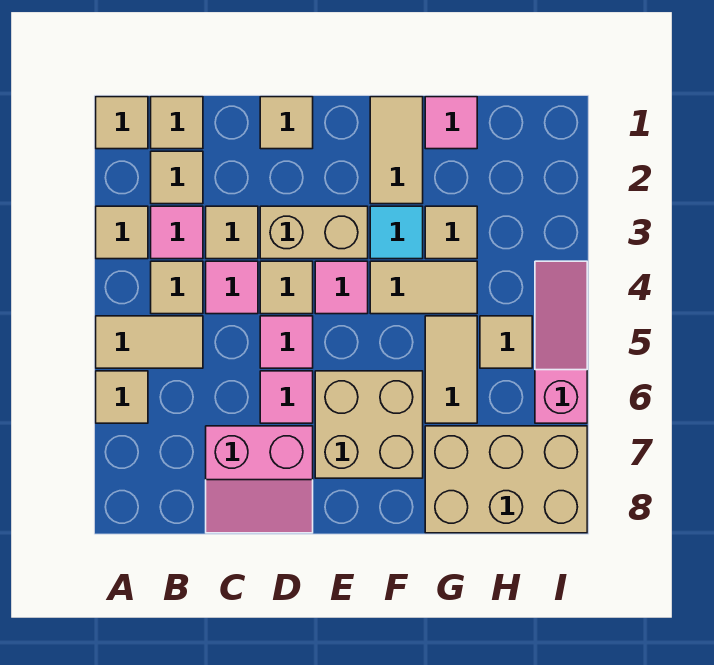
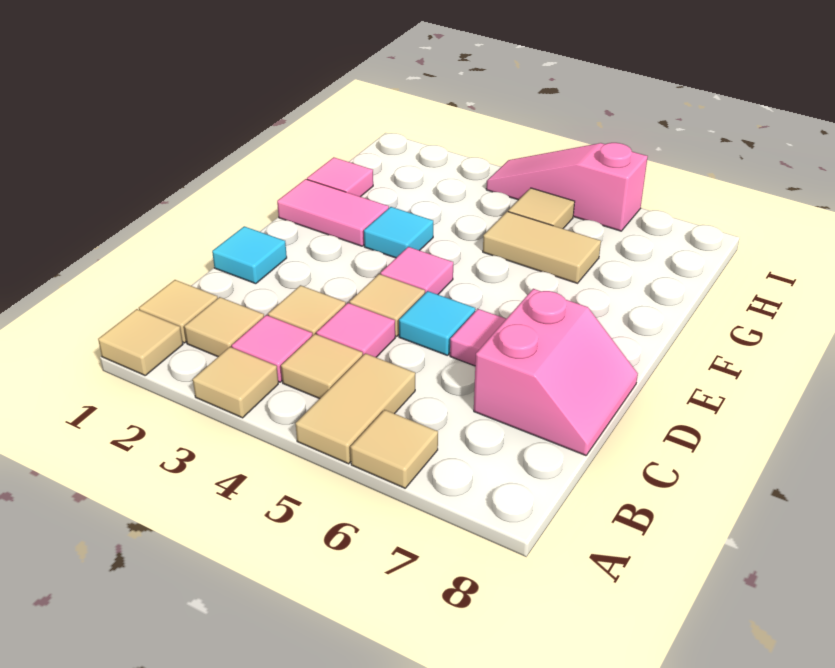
tan 1x1 tile [260,97,313,149] -> cyan 1x1 tile [212,226,287,284]
tan 1x2 brick [260,206,368,259] -> none
pink 1x1 tile [260,316,313,368] -> cyan 1x1 tile [399,291,475,355]
tan 2x2 brick [315,371,423,478] -> none
tan 1x2 tile [370,97,423,204] -> pink 1x2 tile [277,179,389,246]
tan 1x2 tile [370,261,477,314] -> none
tan 1x1 tile [425,206,477,259] -> none
tan 2x3 brick [425,426,587,533] -> none

